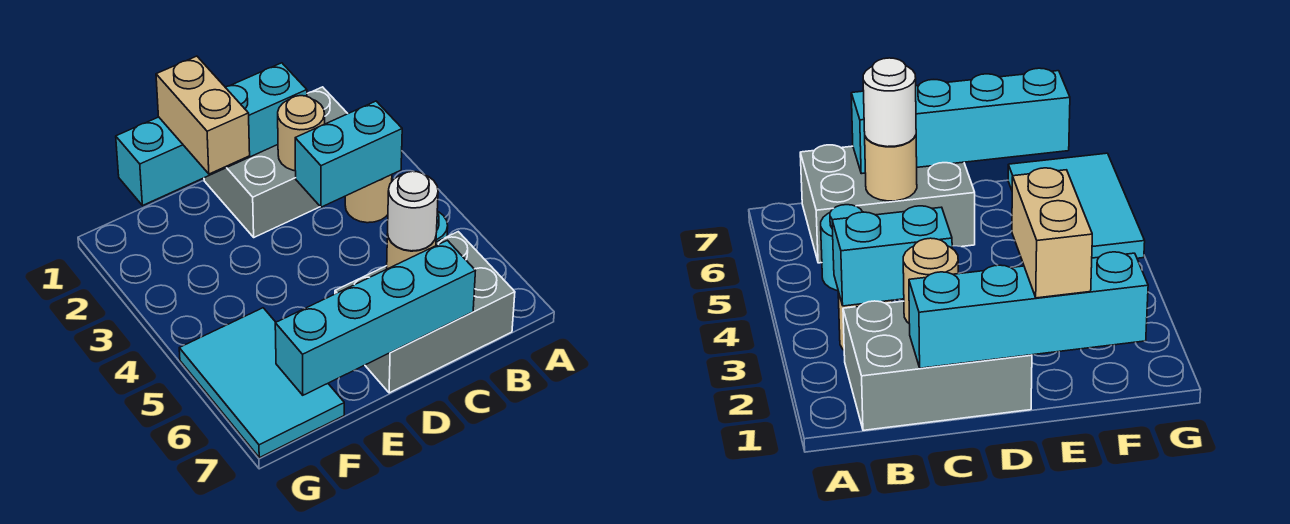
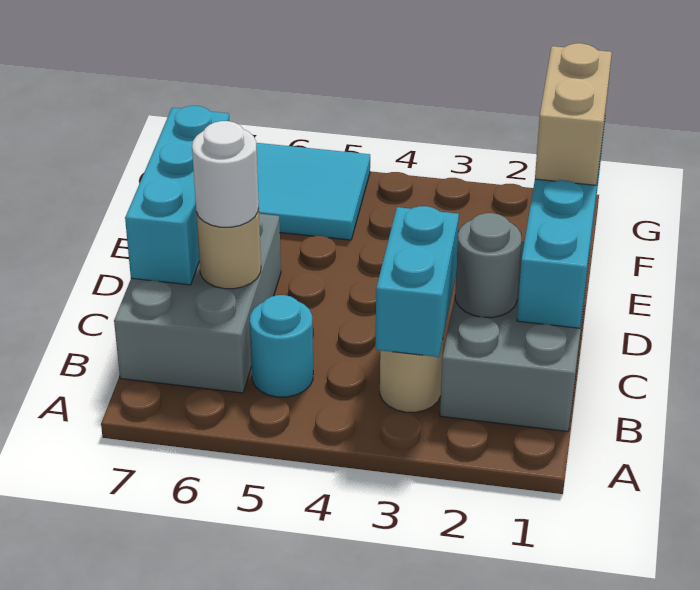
tan 1x1 round brick [278,96,325,171] -> grey 1x1 round brick [455,213,522,318]
cyan 1x4 brick [275,240,475,395] -> cyan 1x3 brick [125,106,229,285]
tan 1x2 brick [156,56,250,174] -> tan 1x2 brick turned to [535,43,612,185]

